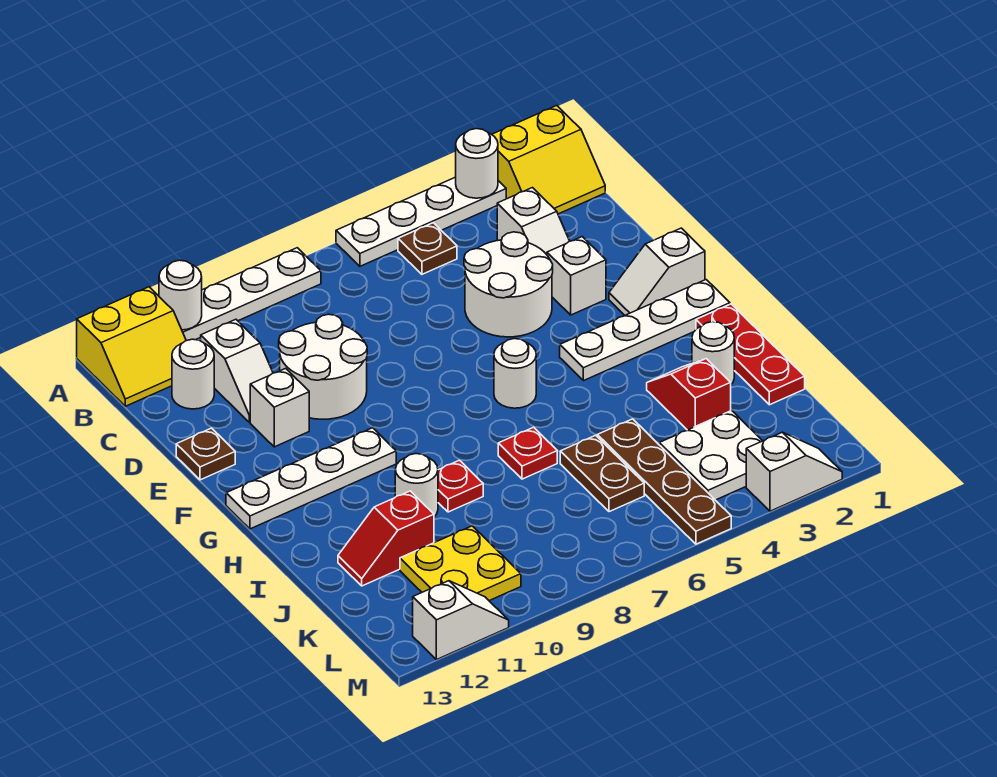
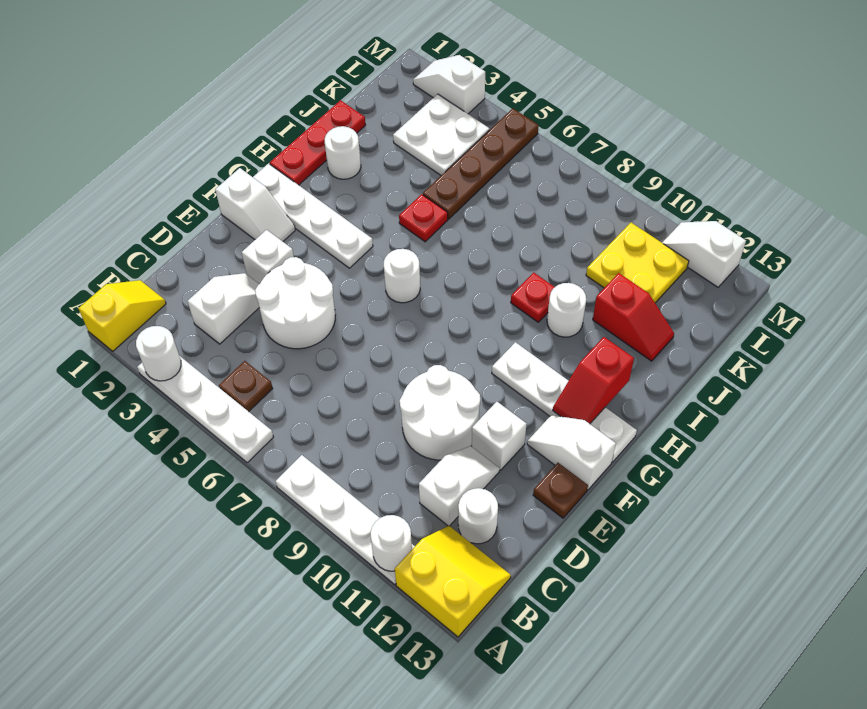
yellow 2x2 slope [492,106,605,214] -> yellow 1x2 slope [79,280,166,351]
none -> white 1x2 slope [527,415,616,490]
red 1x2 slope [647,359,731,430] -> red 1x2 slope moved to [553,337,634,424]
red 1x1 plate [498,427,557,479] -> red 1x1 plate moved to [399,194,448,242]
brown 1x2 plate [560,435,644,512] -> none

